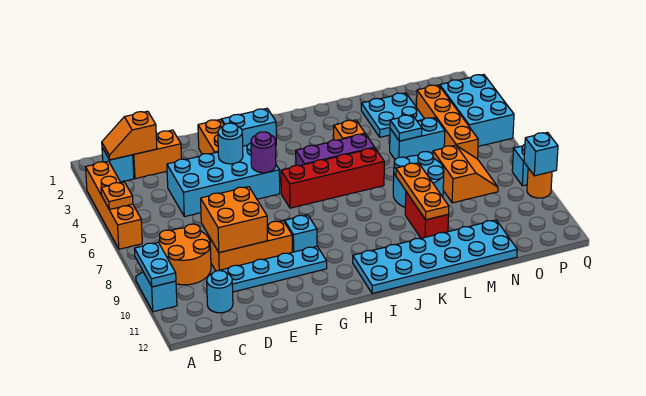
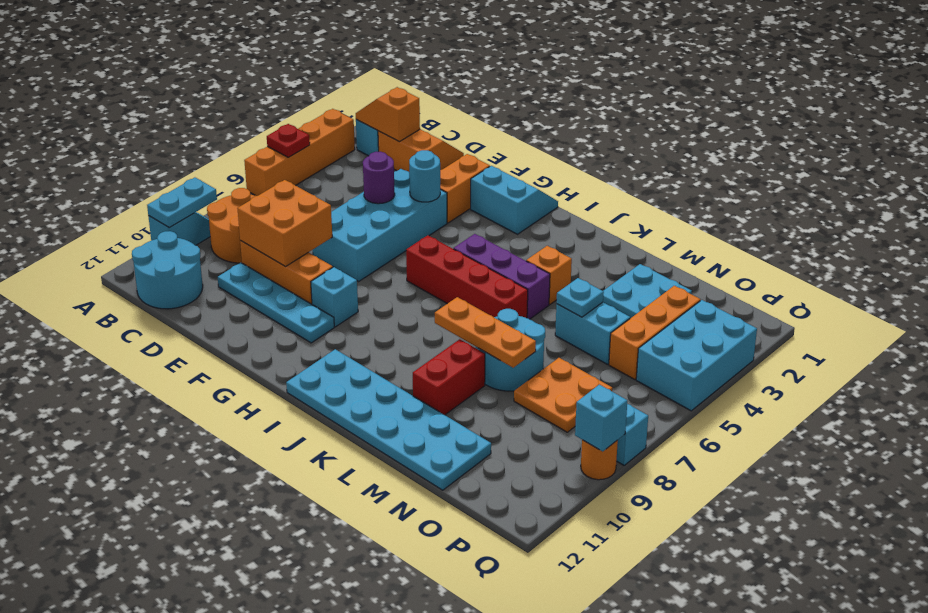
orange 1x1 plate [101,182,133,210] -> red 1x1 plate [267,124,310,157]
cyan 1x1 round brick [207,271,233,313] -> cyan 2x2 round brick [132,231,203,309]
cyan 2x4 brick [167,143,280,217] -> cyan 2x4 brick turned to [313,169,447,281]
purple 1x1 round brick [251,132,276,173] -> purple 1x1 round brick moved to [363,152,395,204]
orange 1x3 plate [396,163,449,220] -> orange 1x3 plate turned to [435,297,536,368]
orange 2x2 slope [433,145,498,203] -> orange 2x2 plate [514,358,612,432]
orange 1x4 brick [417,85,478,158] -> orange 1x3 brick [609,286,701,380]

